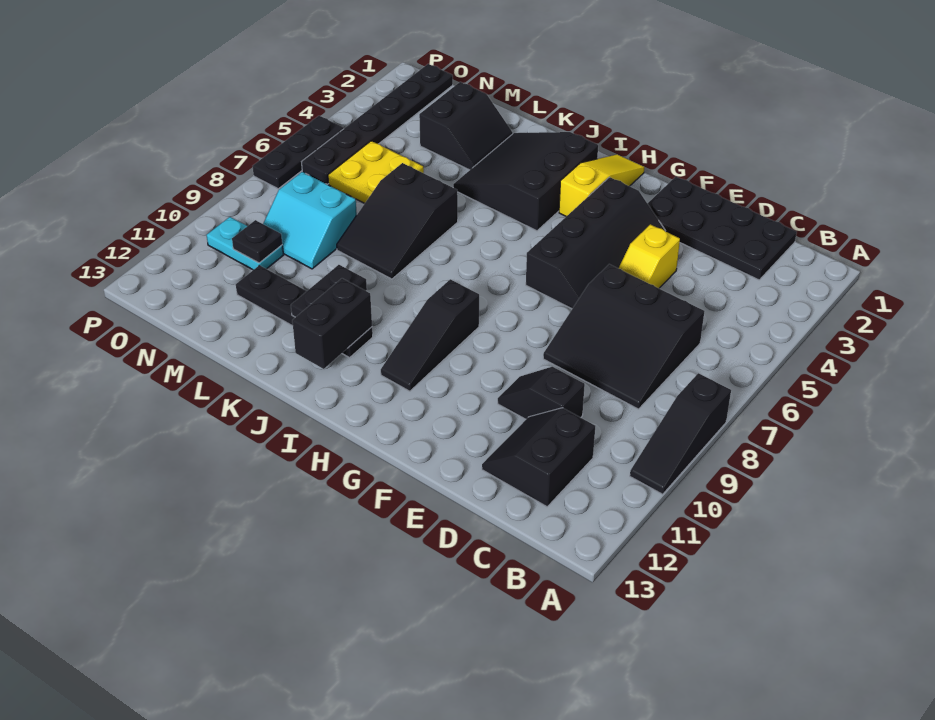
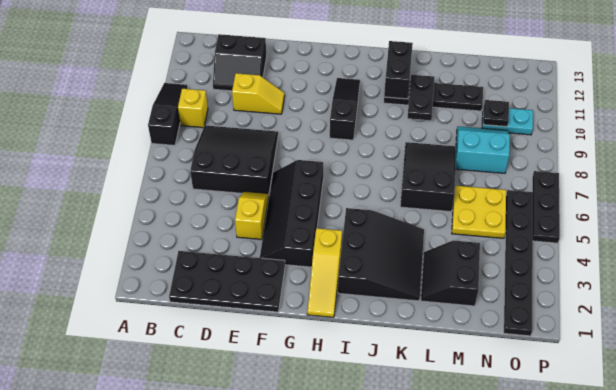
none -> yellow 1x1 brick [178,89,208,128]
black 2x2 slope [482,408,595,507] -> black 2x2 slope turned to [213,34,267,91]
black 1x2 slope [498,367,585,419] -> yellow 1x2 slope [232,73,284,114]

